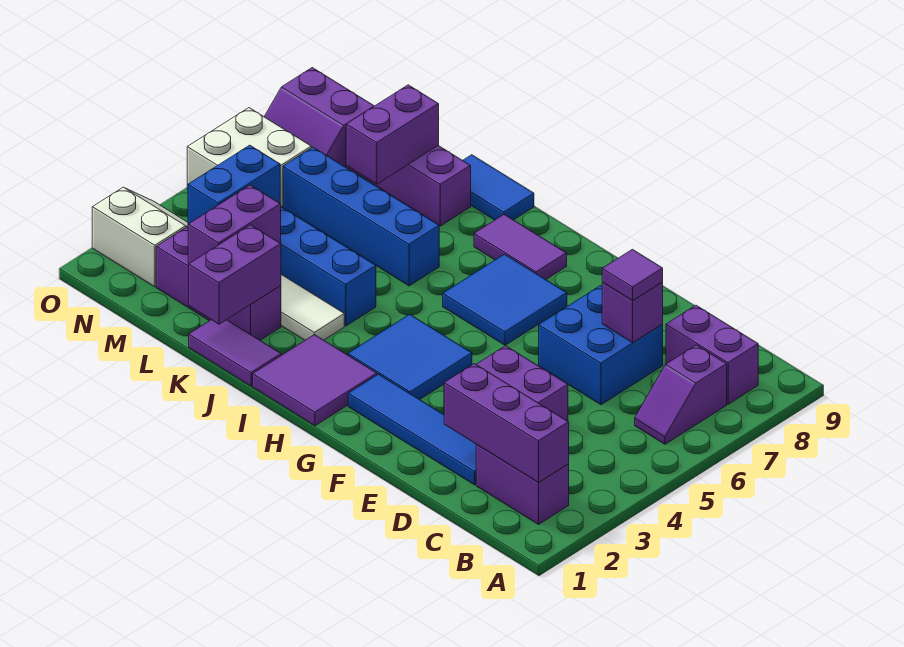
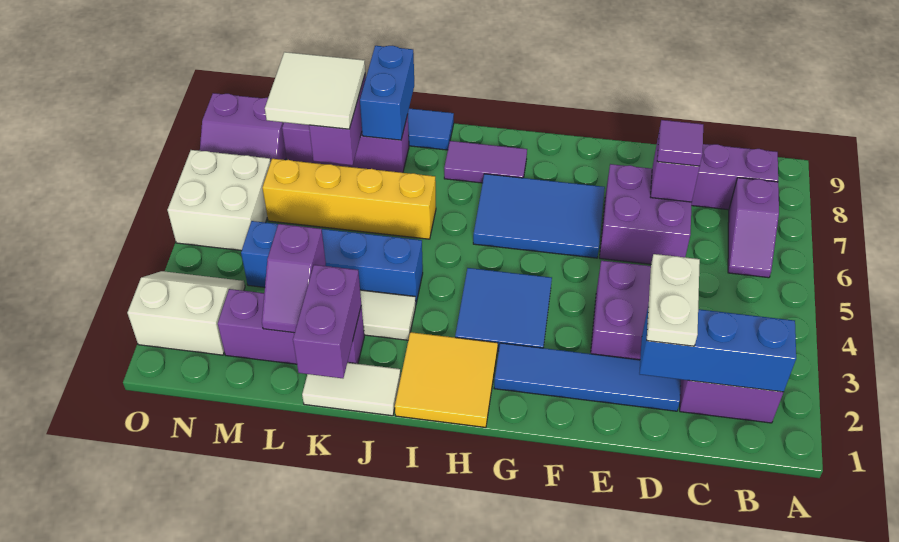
purple 1x3 brick [444,364,569,483] -> blue 1x3 brick [639,305,796,392]
none -> white 1x2 plate [647,254,700,346]
blue 2x2 brick [539,286,663,405] -> purple 2x2 brick [600,164,692,264]
blue 2x2 tile [443,254,567,345] -> blue 2x3 tile [473,174,605,258]
purple 2x2 tile [253,335,377,426] -> yellow 2x2 tile [395,332,498,427]
purple 1x2 tile [189,320,281,386] -> white 1x2 tile [302,363,401,416]
blue 1x4 brick [283,147,439,286] -> yellow 1x4 brick [263,159,436,239]
purple 1x2 brick [188,185,281,265] -> purple 1x2 slope [262,224,326,333]
none -> white 2x2 tile [265,52,365,129]
blue 1x2 brick [188,145,280,224] -> blue 1x2 brick moved to [360,46,414,140]

